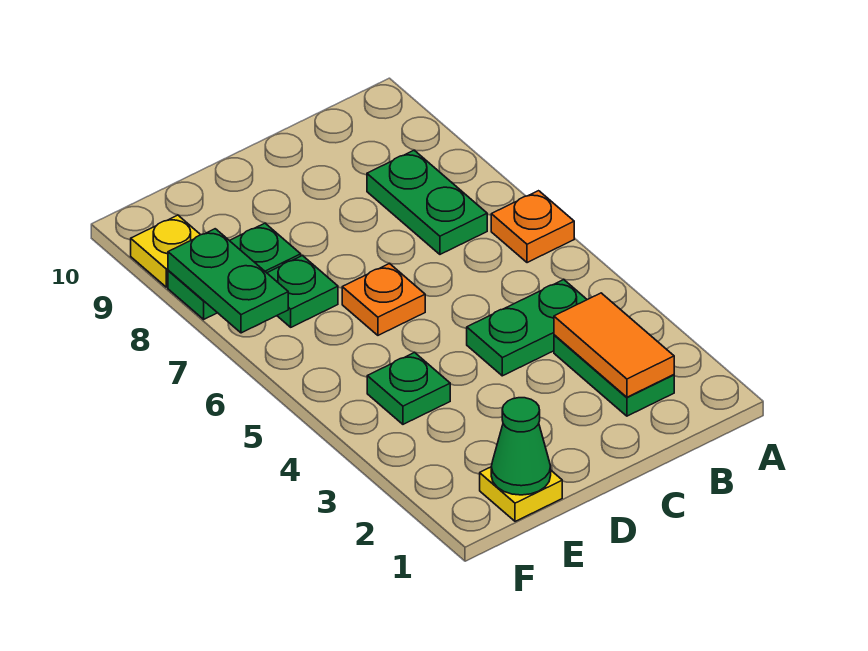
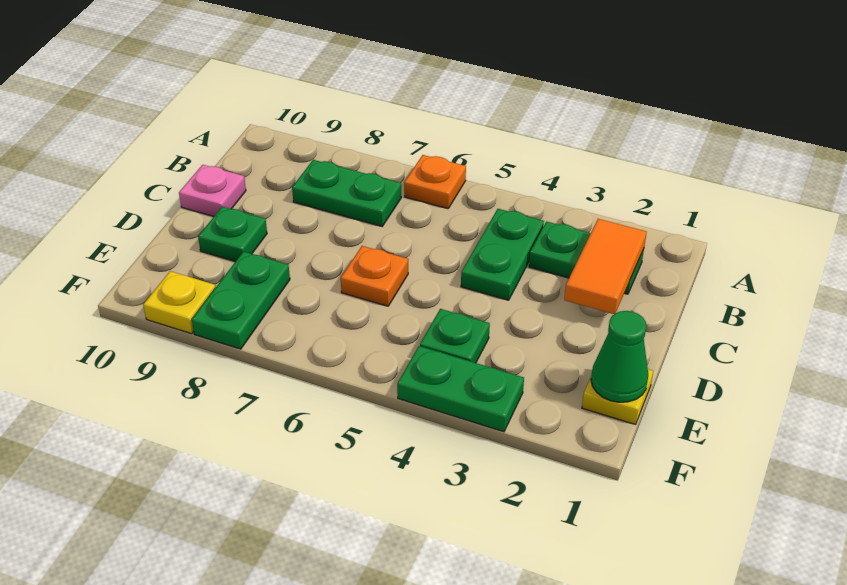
orange 1x2 tile [554,293,674,397] -> orange 1x2 tile turned to [564,219,647,314]
none -> pink 1x1 plate [179,165,246,216]
green 1x1 plate [267,255,338,327] -> green 1x1 plate moved to [198,206,267,262]
green 1x2 plate [168,229,288,333] -> green 1x2 plate moved to [397,346,524,432]

